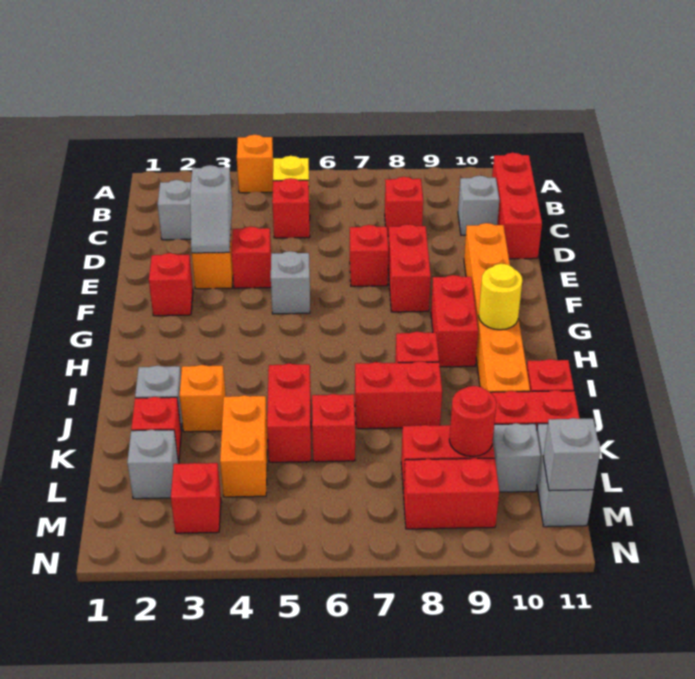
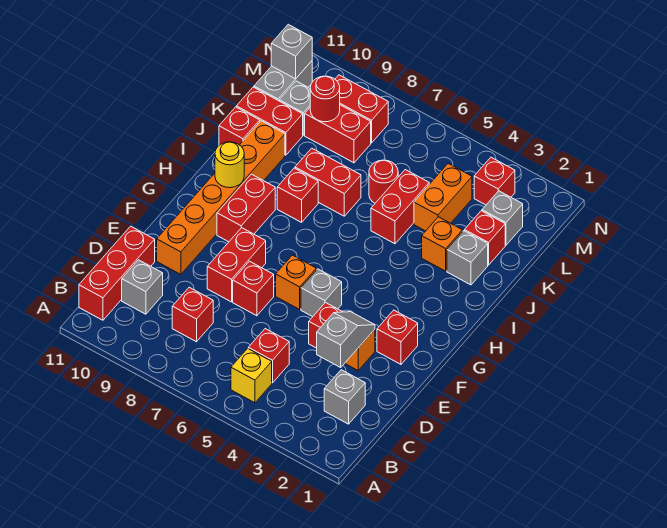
orange 1x1 brick [237,135,273,193] -> orange 1x1 brick moved to [276,255,316,309]
red 1x1 brick [312,394,355,462] -> red 1x1 round brick [369,160,398,203]

